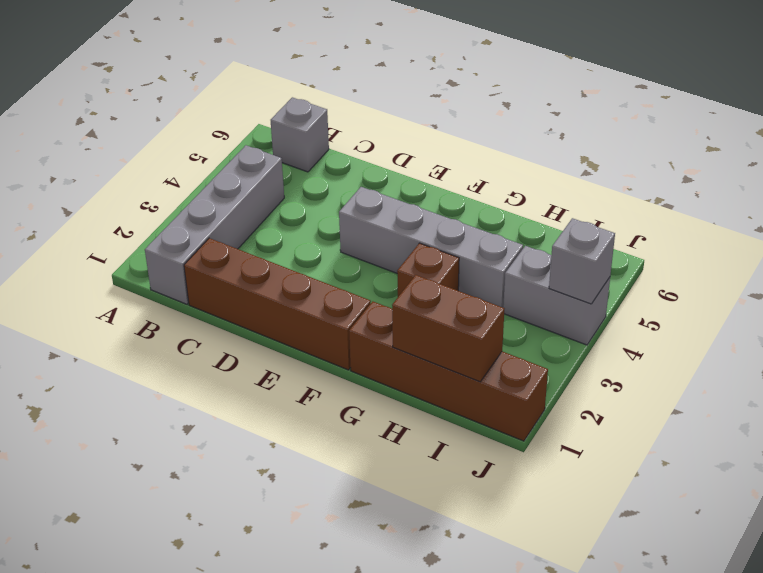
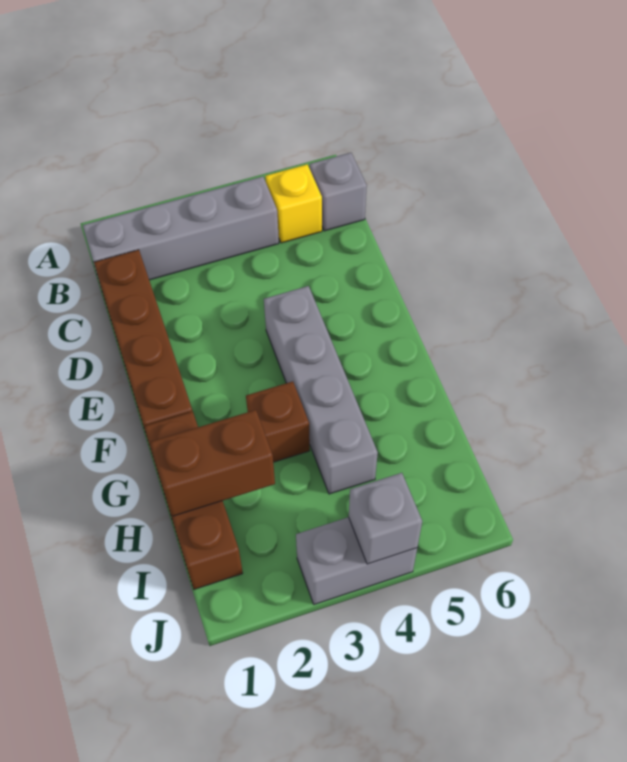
none -> yellow 1x1 brick [265,165,322,243]
brown 1x4 brick [349,301,548,441] -> brown 1x3 brick [144,412,243,589]
brown 1x2 brick [392,275,504,382] -> brown 1x2 brick turned to [150,410,275,516]
grey 1x2 brick [503,246,610,345] -> grey 1x2 brick turned to [296,517,417,604]

